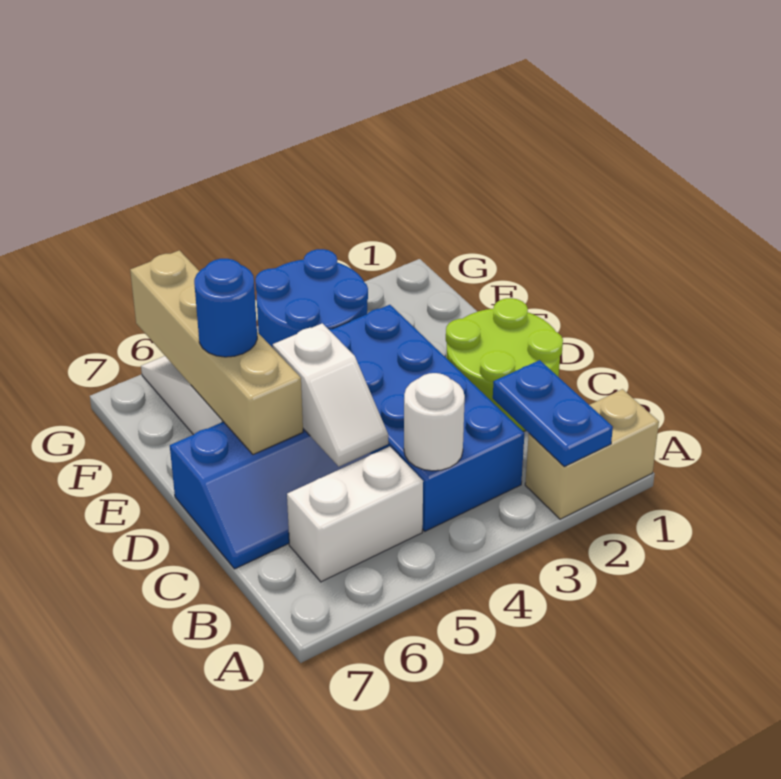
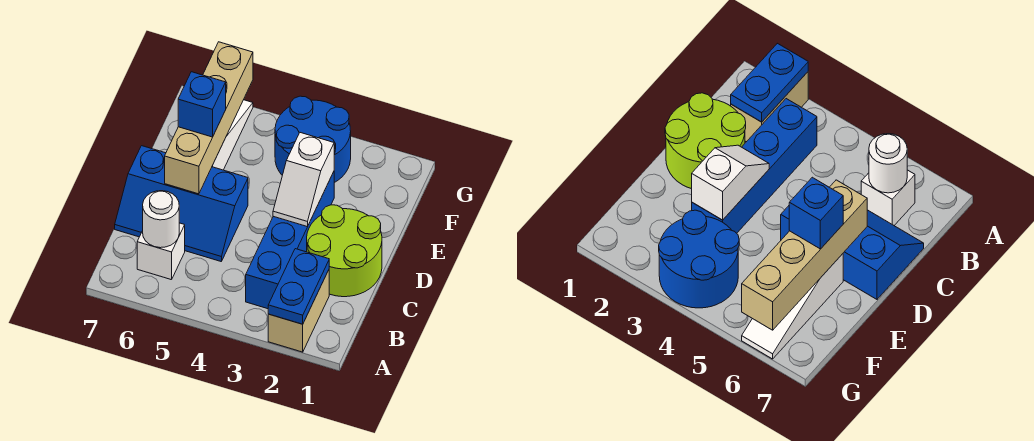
tan 1x2 brick [525,389,659,519] -> tan 1x2 brick turned to [268,270,329,352]
blue 2x4 brick [329,305,524,531] -> blue 1x4 brick [246,172,334,309]
white 1x1 round brick [404,373,465,471] -> white 1x1 round brick moved to [143,191,179,248]
white 1x2 brick [287,447,423,582] -> white 1x1 brick [137,223,185,280]
white 1x2 slope [273,323,388,466] -> white 1x2 slope moved to [273,133,334,227]
blue 1x1 round brick [194,259,257,357] -> blue 1x1 brick [178,72,226,137]

